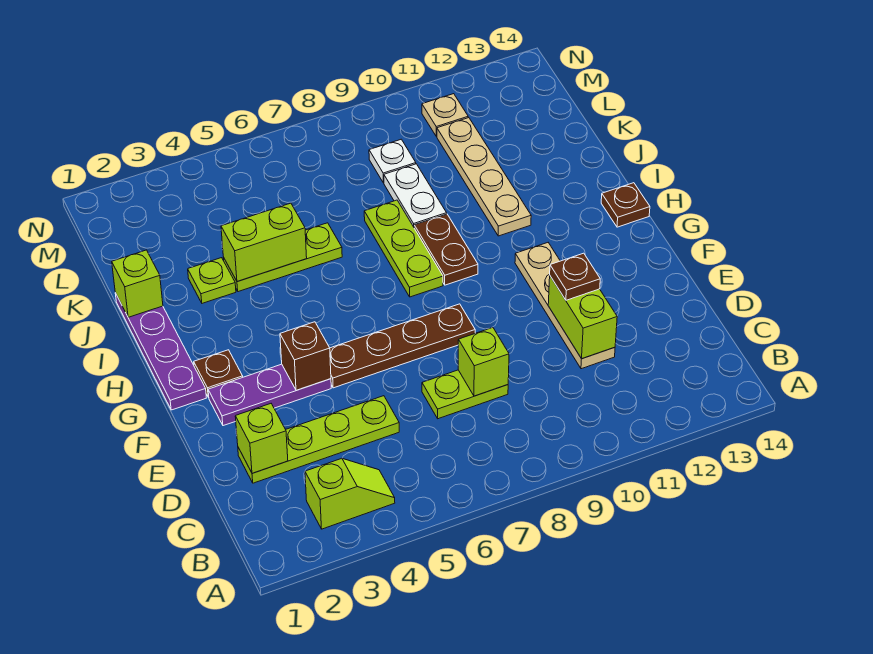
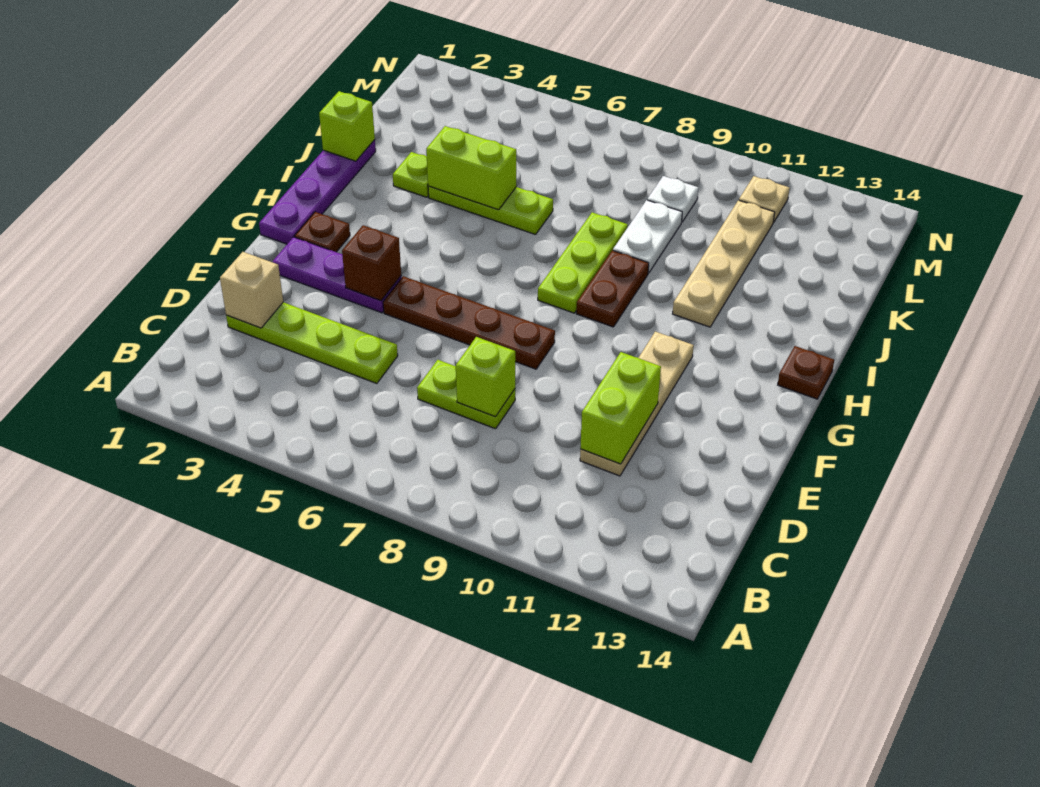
lime 1x2 slope [305,458,395,529] -> none
lime 1x1 brick [235,404,288,473] -> tan 1x1 brick [220,252,283,328]
brown 1x1 plate [550,253,600,300] -> none

